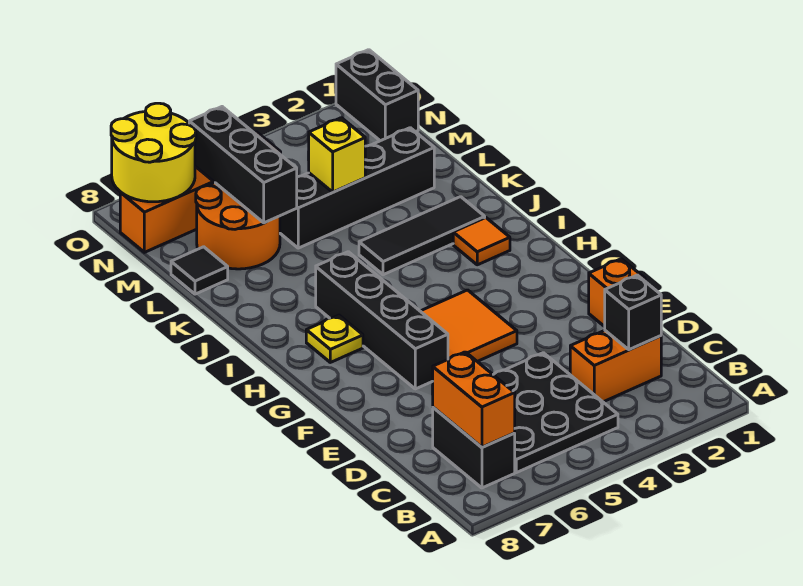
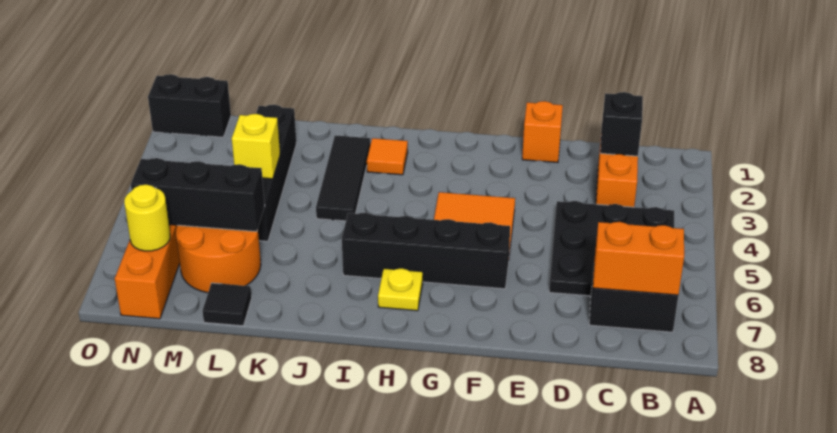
yellow 2x2 round brick [111,103,196,202] -> yellow 1x1 round brick [124,185,170,251]

